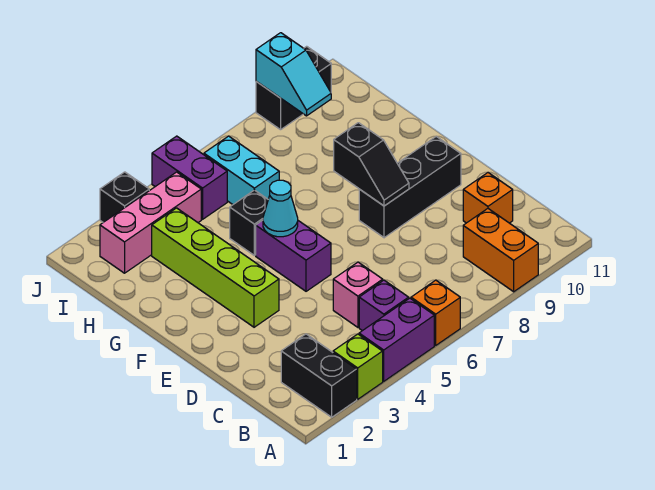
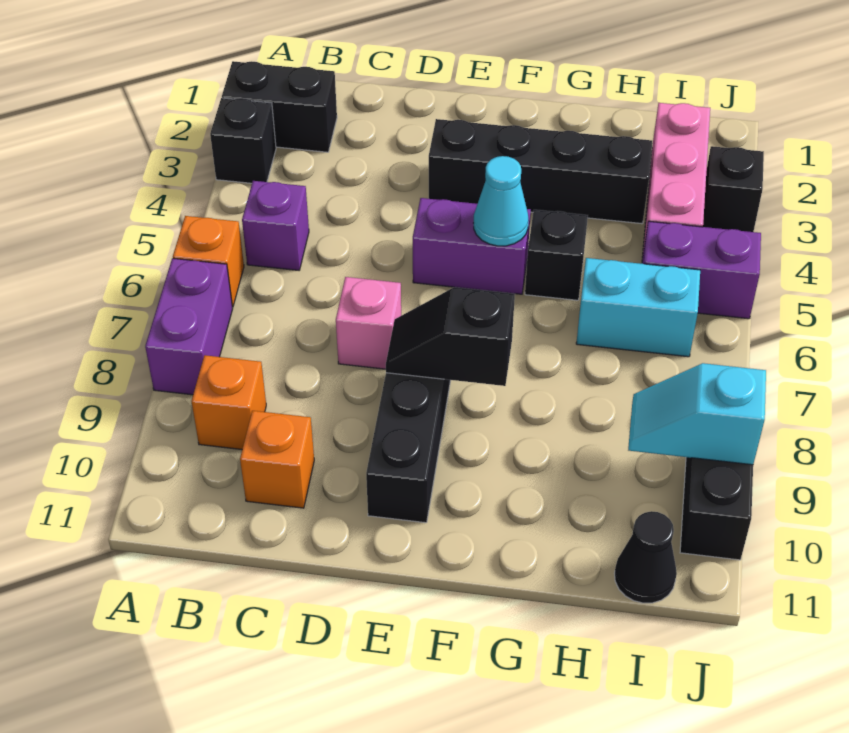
lime 1x1 brick [333,334,383,399] -> black 1x1 brick [210,98,276,183]
purple 1x2 brick [359,298,434,381] -> purple 1x2 brick moved to [145,258,233,395]
orange 1x2 brick [463,209,538,292] -> orange 1x1 brick [192,355,266,449]
pink 1x1 brick [333,262,383,327] -> pink 1x1 brick moved to [336,277,401,369]
lime 1x4 brick [152,208,279,327] -> black 1x4 brick [429,119,652,224]
none -> black 1x1 cone [615,511,677,603]

